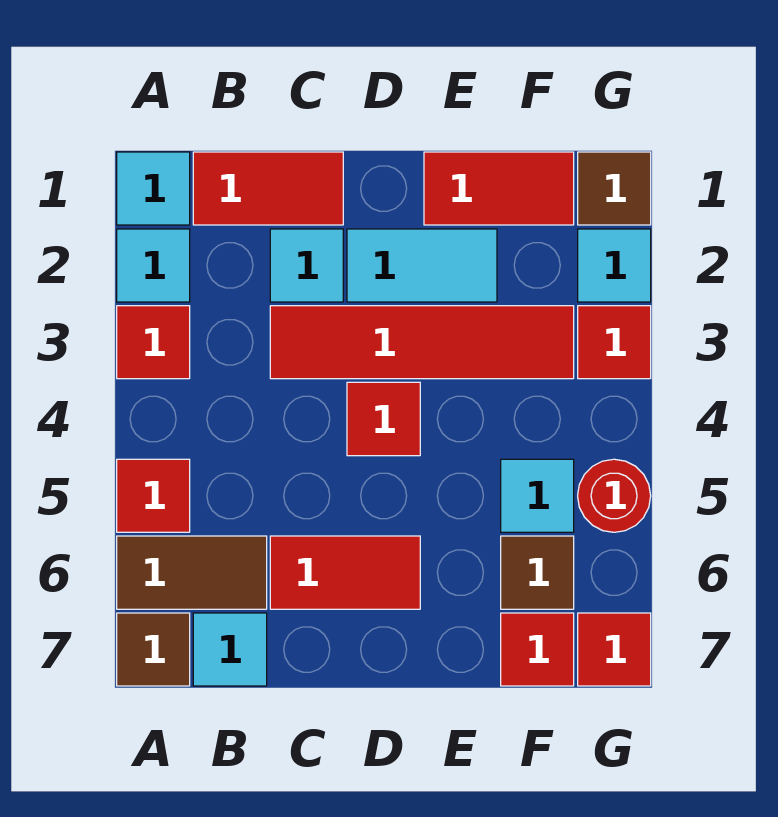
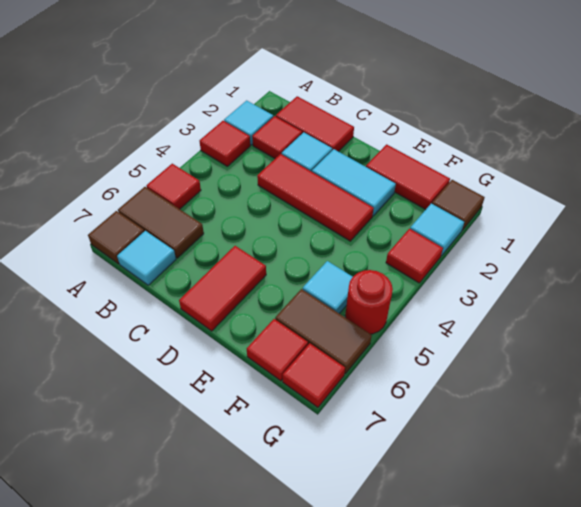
cyan 1x1 tile [117,152,190,225] -> none
red 1x4 tile [270,306,574,379] -> red 1x3 tile [257,154,374,241]
red 1x2 tile [270,536,420,609] -> red 1x2 tile turned to [179,246,266,331]
red 1x1 tile [347,382,420,456] -> red 1x1 tile moved to [252,116,302,159]
brown 1x1 tile [501,536,574,609] -> brown 1x2 tile [275,289,372,374]

